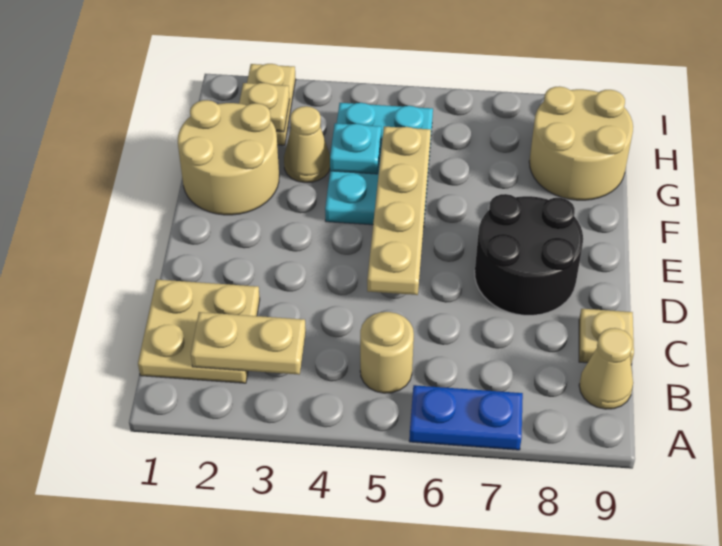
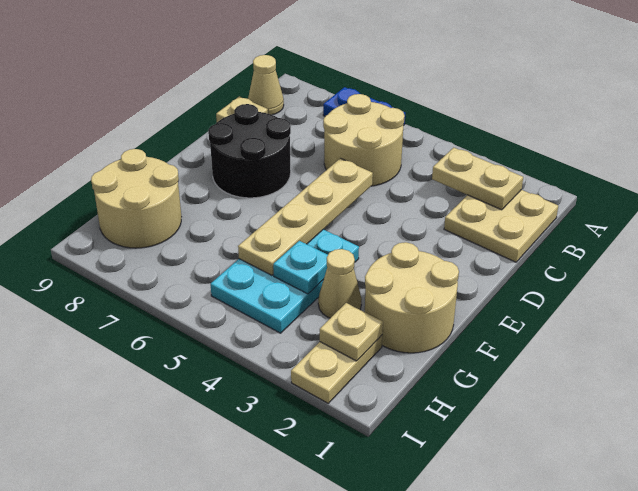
tan 1x1 round brick [360,312,414,393] -> tan 2x2 round brick [323,94,405,186]

